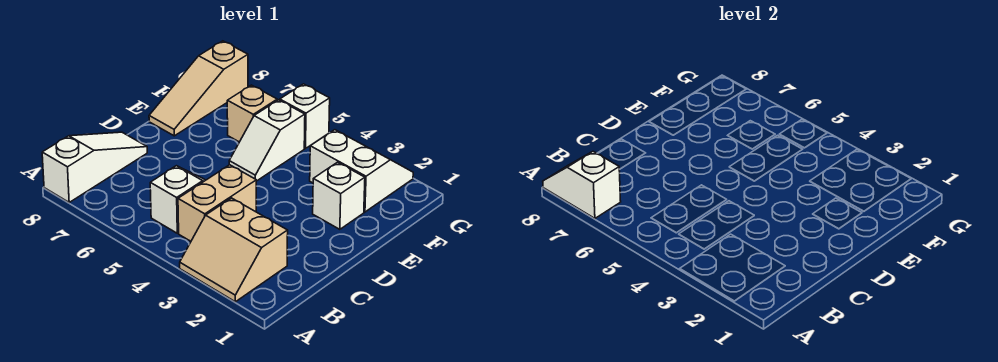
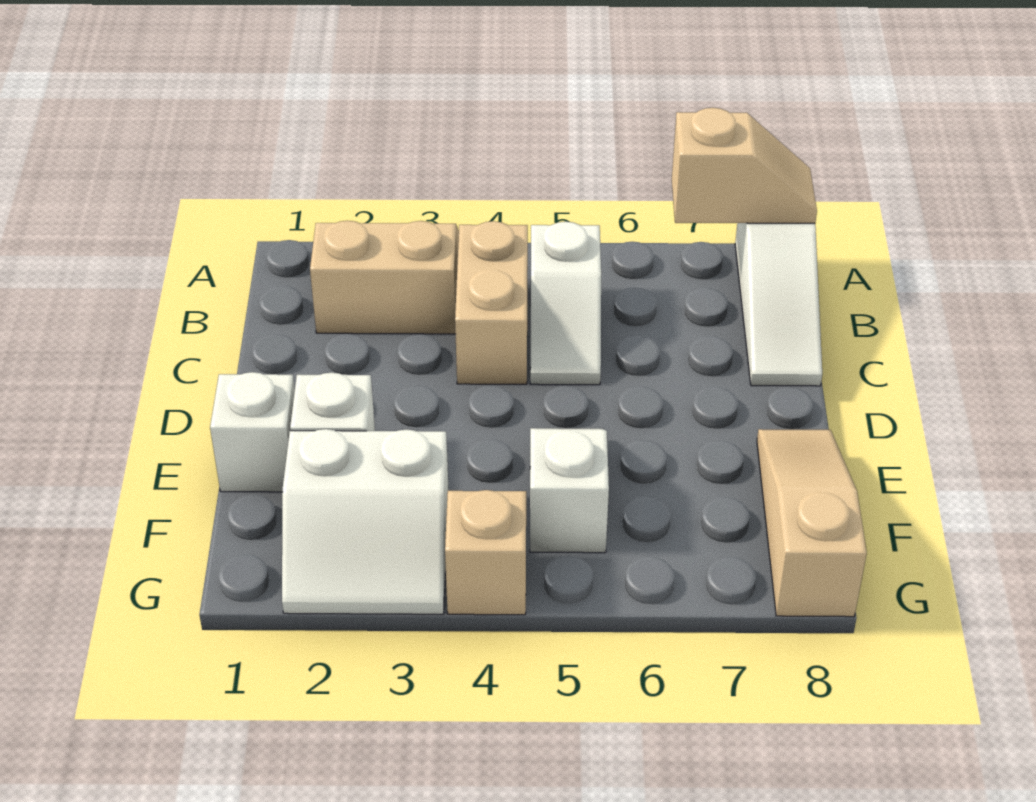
white 1x2 slope [543,152,621,218] -> tan 1x2 slope [672,108,817,223]
tan 1x1 brick [227,85,277,142] -> tan 1x1 brick moved to [445,490,526,615]
white 1x1 brick [280,84,330,148] -> white 1x1 brick moved to [210,372,295,492]

